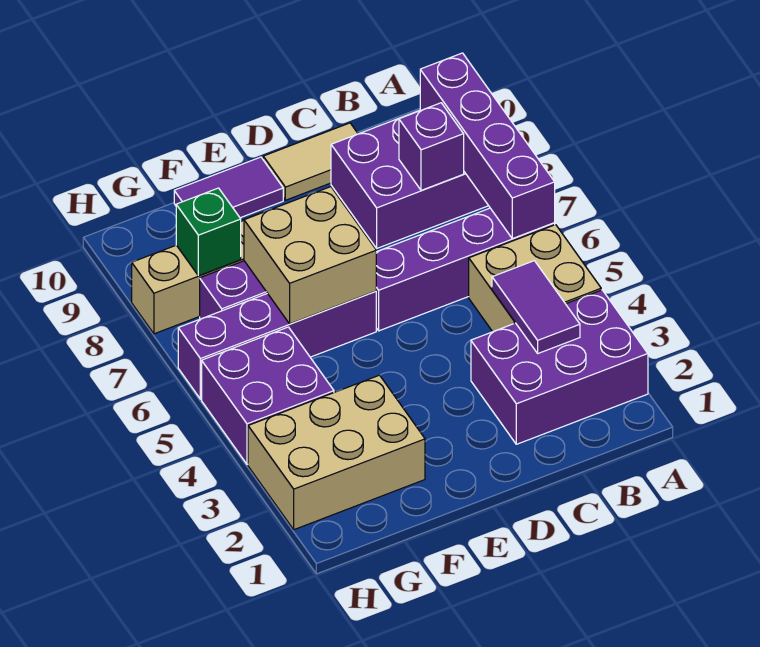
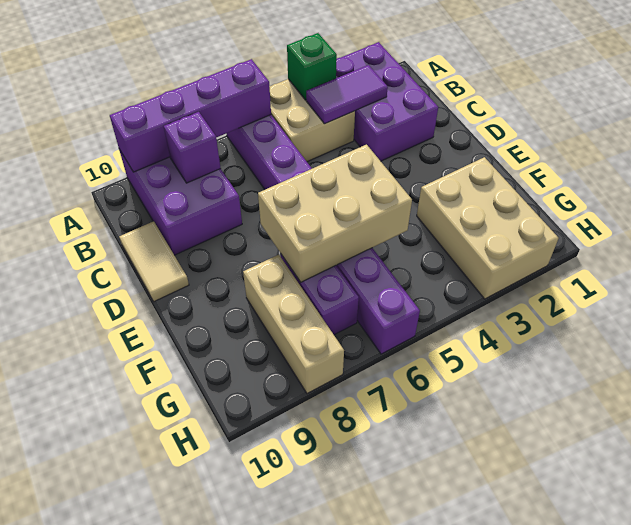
tan 2x2 brick [244,187,376,324] -> tan 2x3 brick [258,145,412,282]
purple 1x2 tile [174,157,283,218] -> none
purple 2x2 brick [202,327,334,464] -> none
green 1x1 brick [176,188,241,276] -> green 1x1 brick moved to [287,33,337,100]

